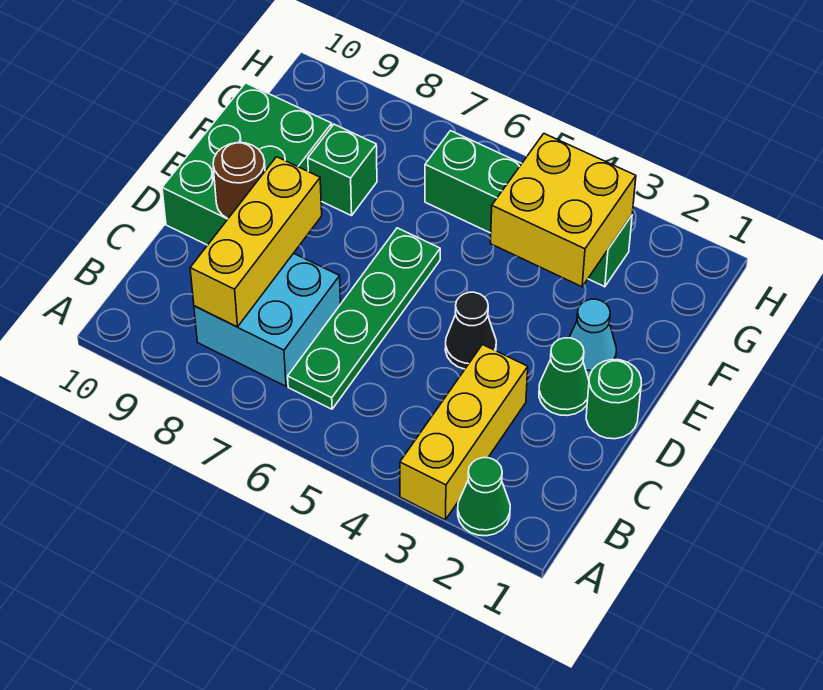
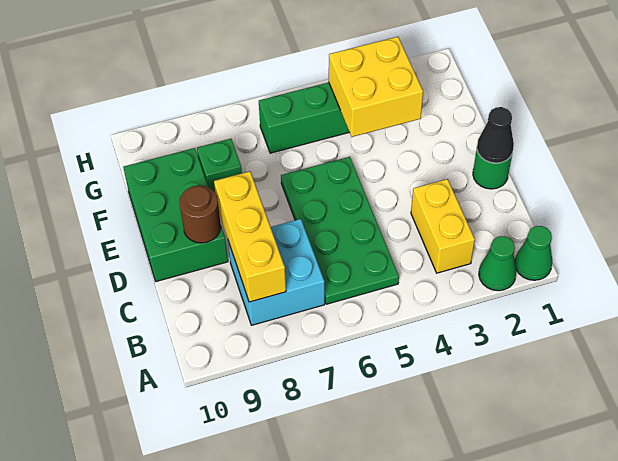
yellow 1x3 brick [400,345,528,520] -> yellow 1x2 brick [411,179,475,273]
green 1x4 plate [288,228,440,409] -> green 2x4 plate [281,157,399,304]
green 1x1 cone [539,338,589,416] -> green 1x1 cone moved to [515,226,552,280]
black 1x1 cone [445,292,496,369] -> black 1x1 cone moved to [477,107,514,163]
cyan 1x1 cone [569,299,616,377] -> none

